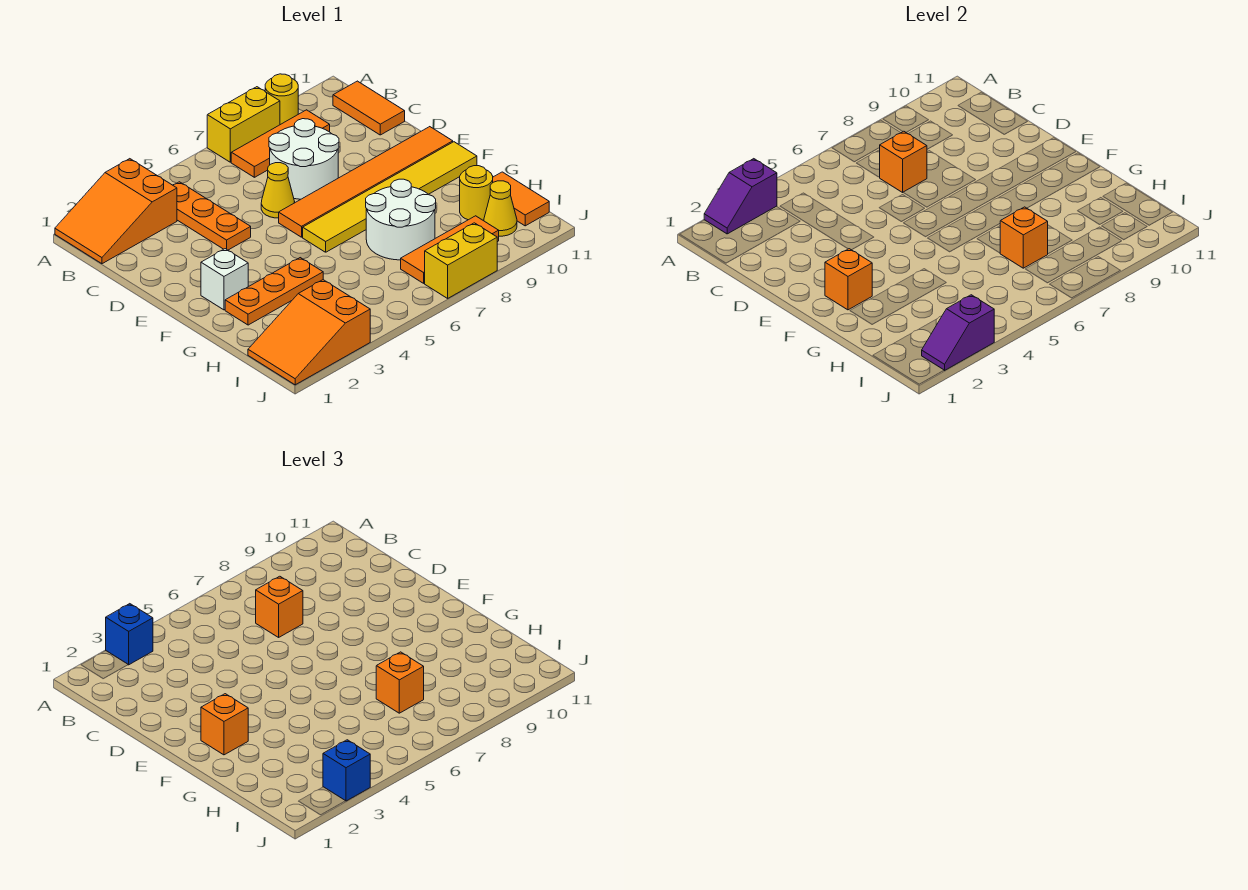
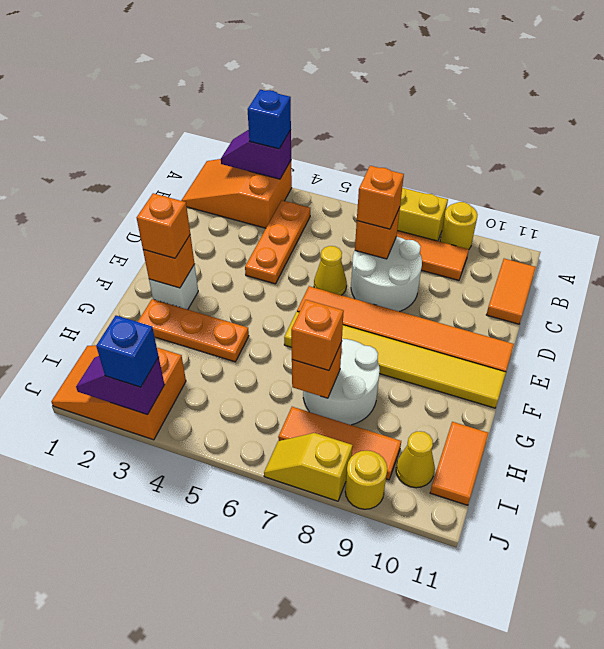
yellow 1x1 round brick [460,166,493,220] -> yellow 1x1 round brick moved to [345,451,387,509]
yellow 1x2 brick [425,223,497,298] -> yellow 1x2 slope [264,433,353,501]

